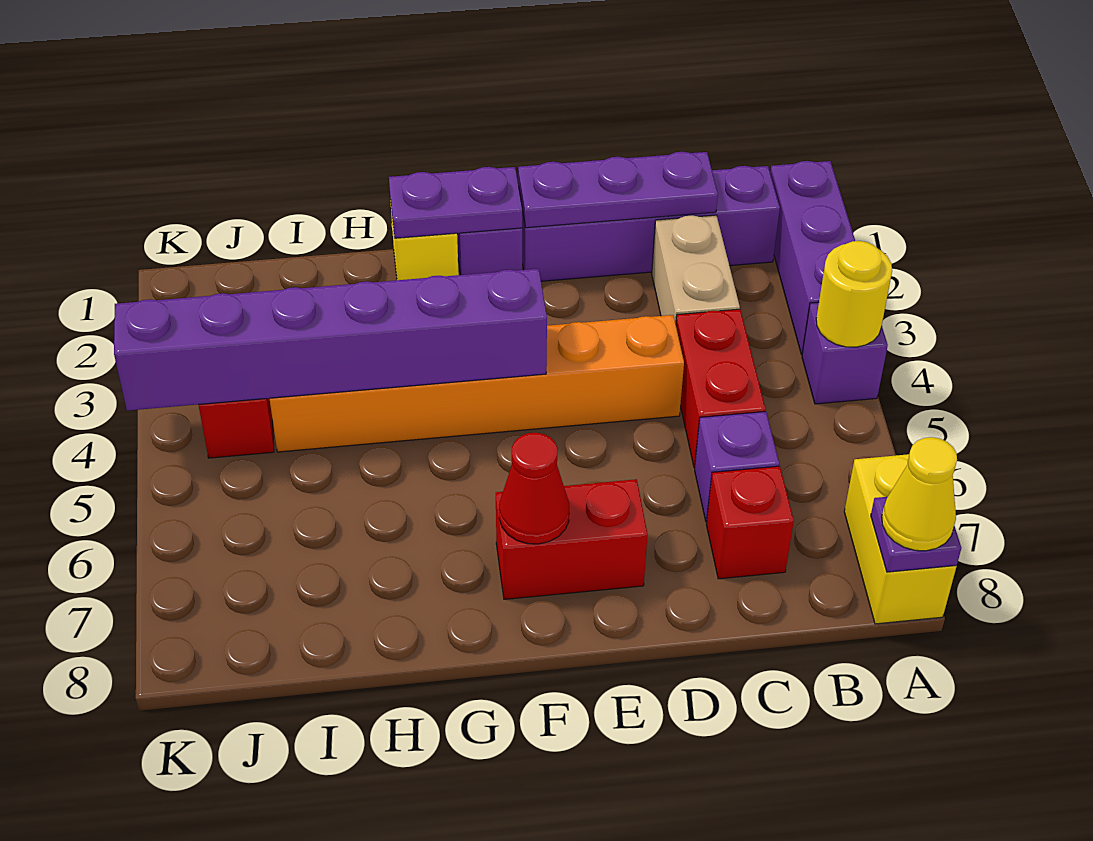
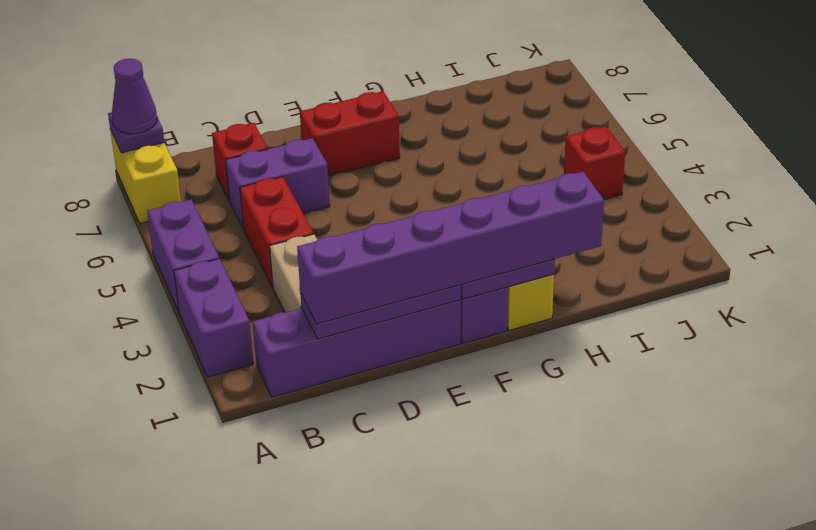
purple 1x3 brick [770,161,855,355] -> purple 1x2 brick [174,259,253,377]
purple 1x1 brick [802,302,888,404] -> purple 1x2 brick [147,200,219,312]
yellow 1x1 round brick [816,241,892,347] -> none
yellow 1x1 cone [882,437,957,551] -> purple 1x1 cone [112,59,157,134]
purple 1x1 brick [695,412,779,522] -> purple 1x2 brick [226,138,330,229]
orange 1x6 brick [270,315,684,452] -> none
purple 1x6 brick [114,269,547,411] -> purple 1x6 brick moved to [297,172,604,324]
red 1x1 cone [499,433,569,544] -> none

